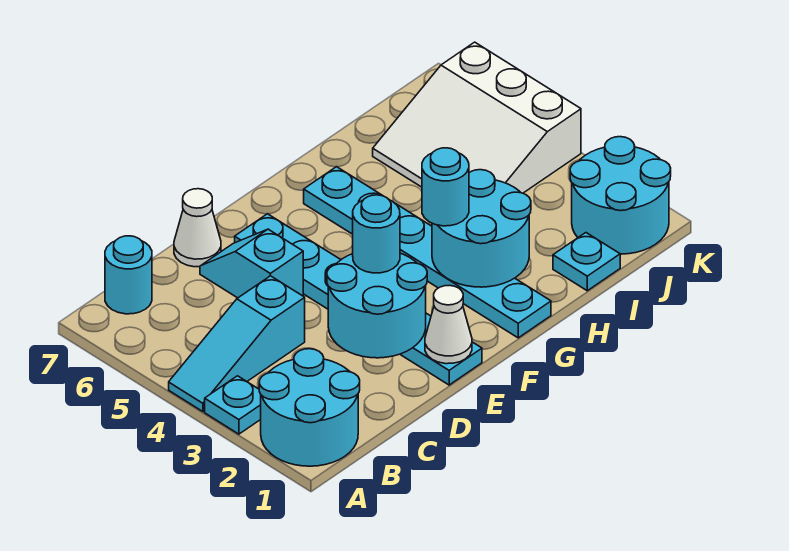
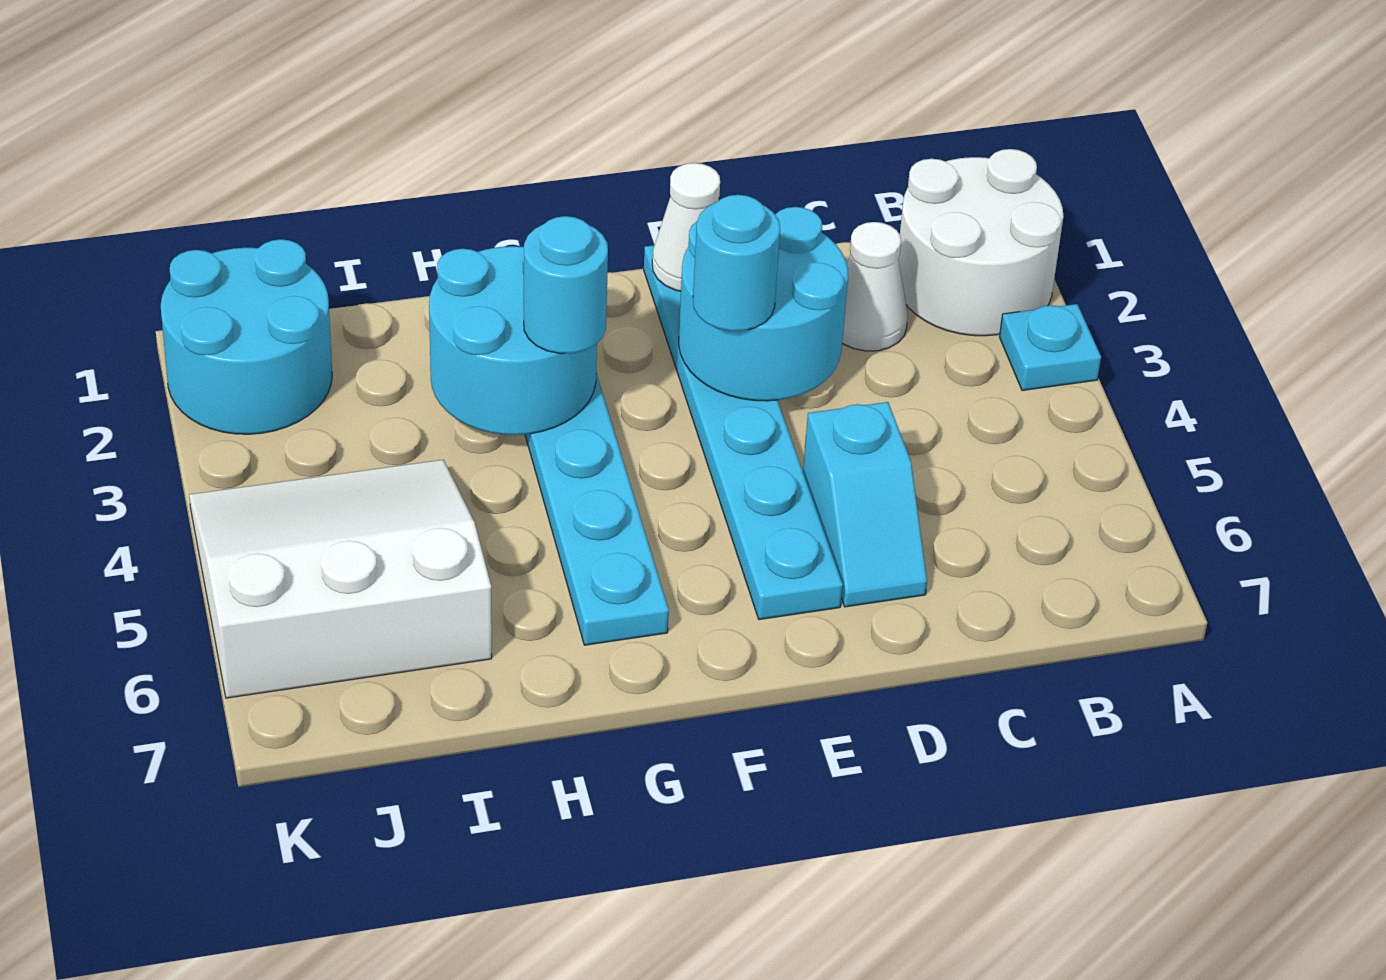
cyan 2x2 round brick [259,349,360,466] -> white 2x2 round brick [898,149,1063,336]
cyan 1x3 slope [169,276,305,412] -> none
cyan 1x1 round brick [105,236,152,314] -> none
white 1x1 cone [174,189,221,267] -> white 1x1 cone moved to [842,222,908,351]
cyan 1x1 plate [553,233,620,291] -> none
white 3x3 slope [373,42,581,193] -> white 3x3 slope turned to [189,460,492,698]

